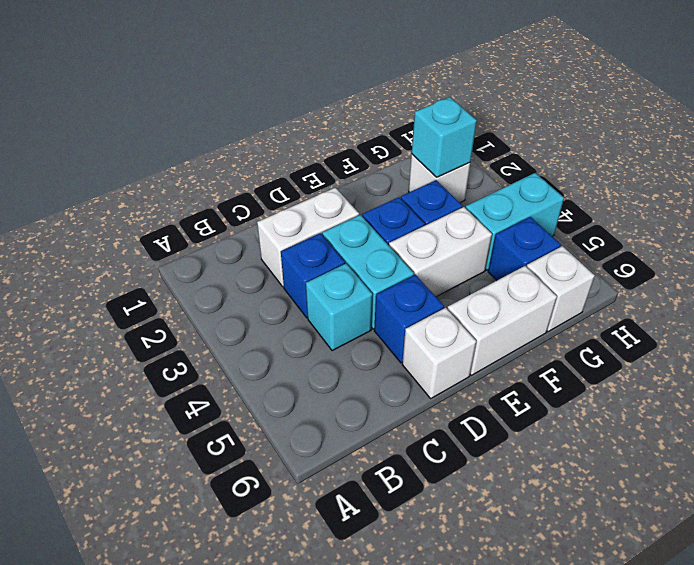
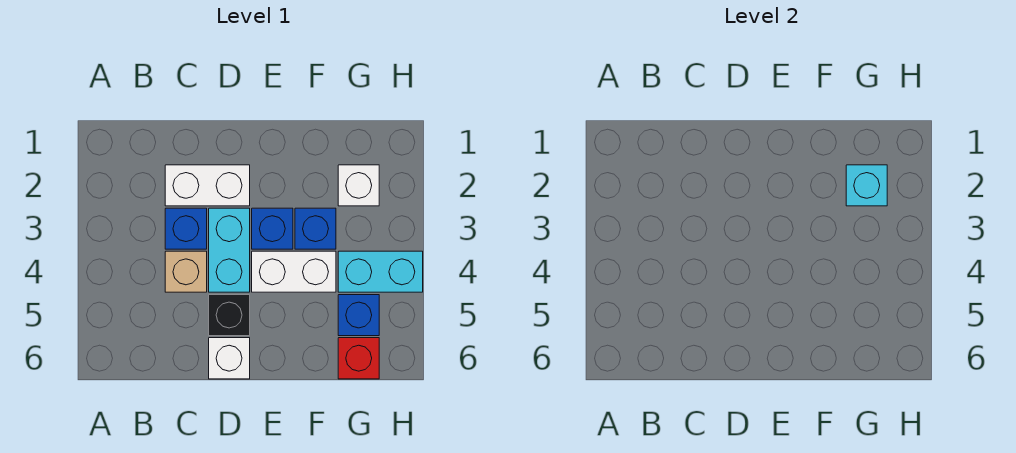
cyan 1x1 brick [306,264,372,351] -> tan 1x1 brick [165,251,207,292]
blue 1x1 brick [374,275,444,363] -> black 1x1 brick [209,295,250,336]
white 1x2 brick [447,266,557,375] -> none
white 1x1 brick [527,246,595,332] -> red 1x1 brick [338,338,379,379]

